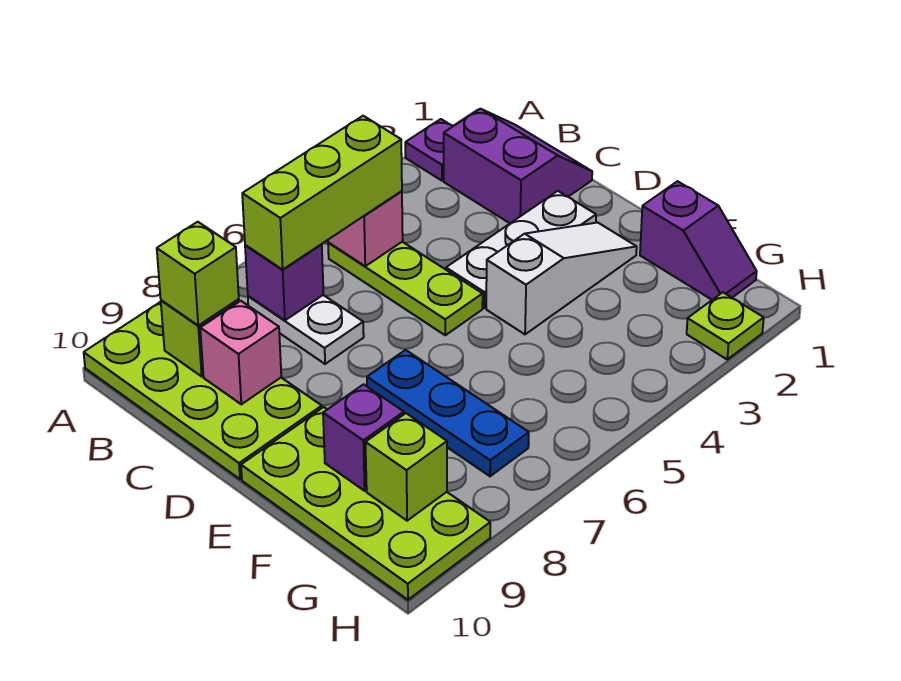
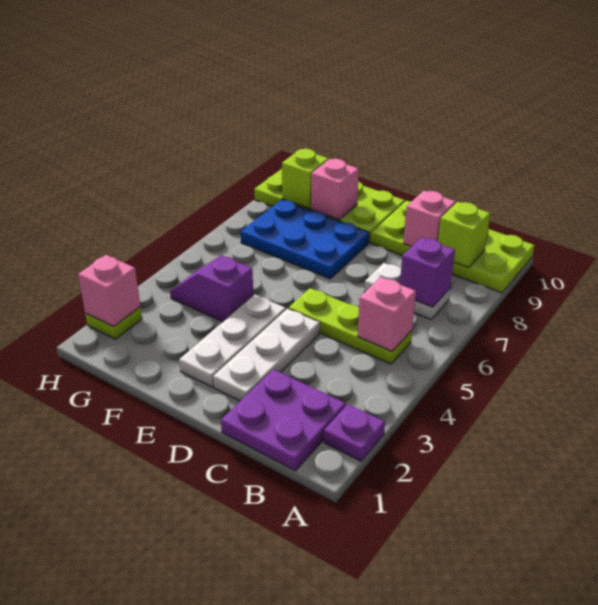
purple 2x2 slope [444,109,592,223] -> purple 2x2 plate [221,369,346,471]
lime 1x3 brick [242,116,402,270] -> none
lime 1x1 brick [157,222,239,325] -> none
white 1x3 slope [486,222,637,334] -> white 1x3 plate [179,295,286,387]
blue 1x3 plate [367,350,529,476] -> blue 2x3 plate [241,200,369,279]
purple 1x2 slope [640,181,757,300] -> purple 1x2 slope moved to [170,255,253,322]
purple 1x1 brick [323,384,404,491] -> pink 1x1 brick [311,159,359,220]
none -> pink 1x1 brick [78,255,140,327]

